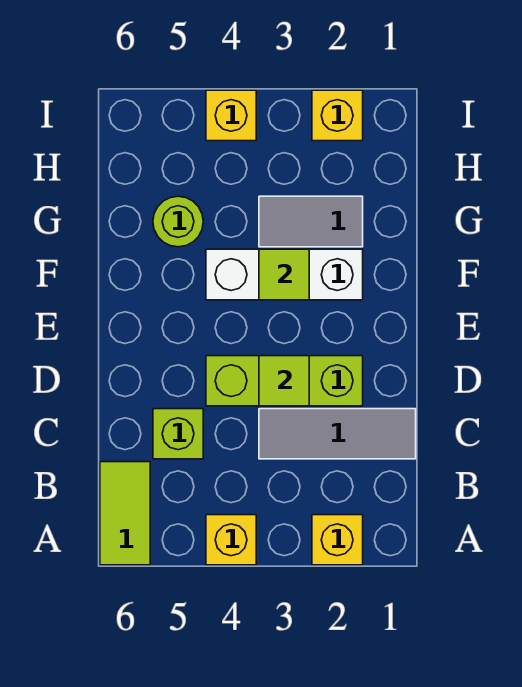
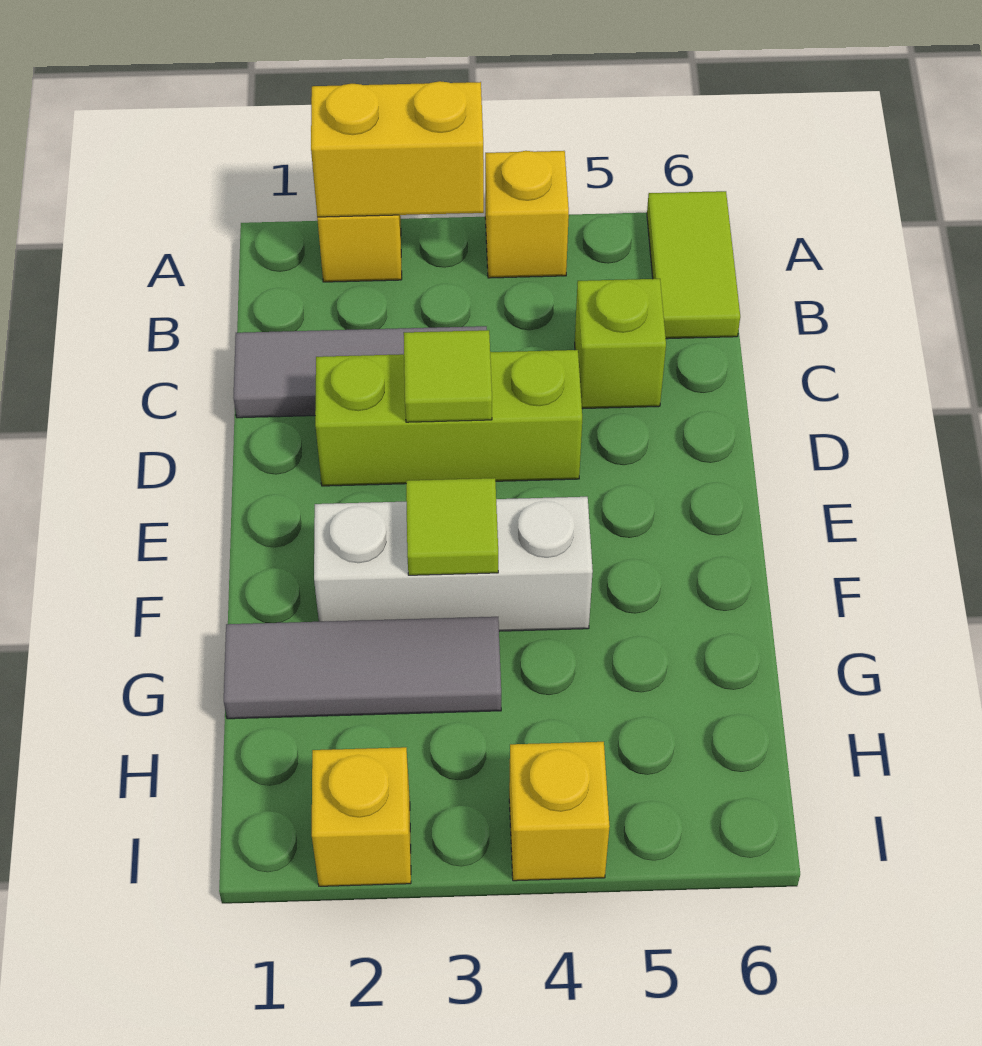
none -> yellow 1x2 brick [311,81,484,217]
grey 1x2 tile [259,196,363,247] -> grey 1x3 tile [224,617,501,719]
lime 1x1 round brick [153,196,203,247] -> none

